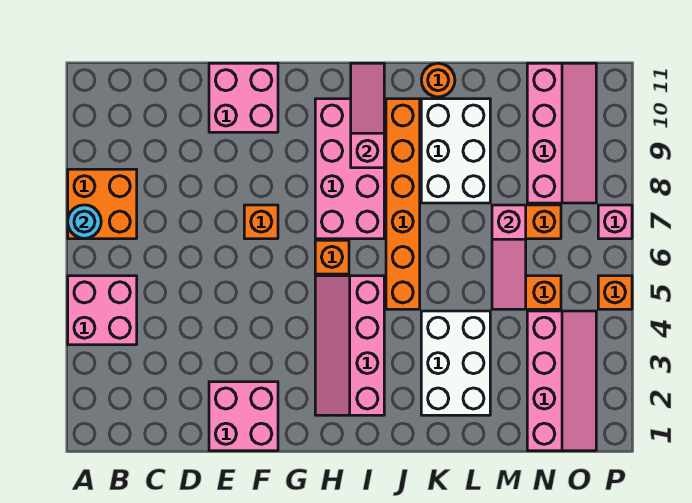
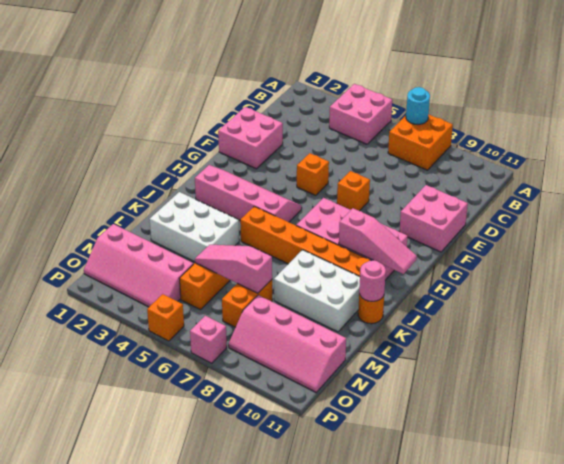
orange 1x1 brick [315,240,349,274] -> orange 1x1 brick moved to [297,153,329,195]
none -> pink 1x1 round brick [359,260,386,301]

